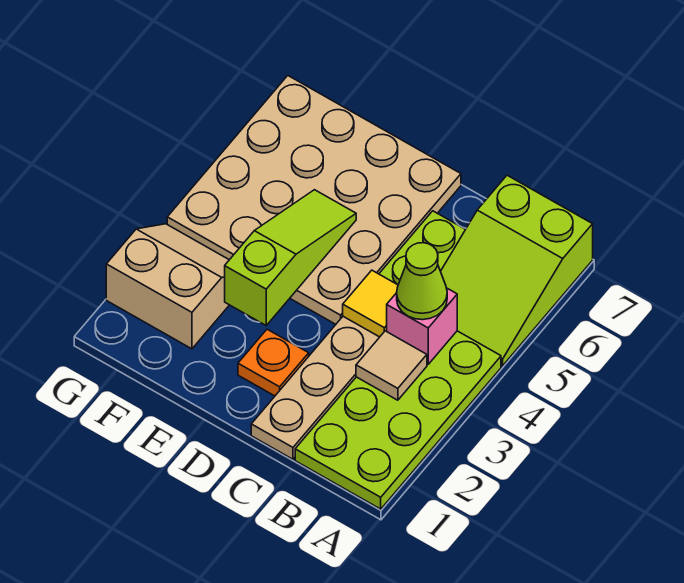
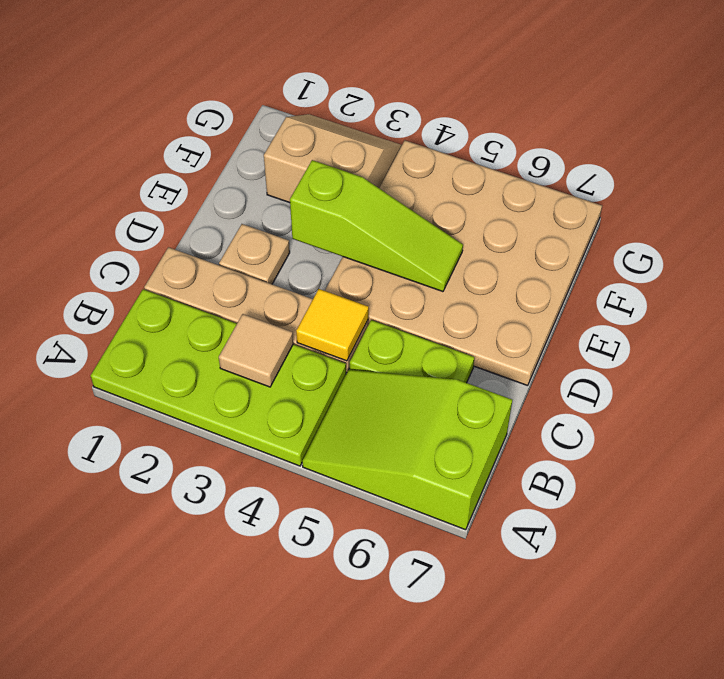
pink 1x1 brick [387,288,457,364] -> none
lime 1x1 cone [397,243,447,320] -> none
orange 1x1 plate [238,329,309,396] -> tan 1x1 plate [219,224,290,284]
tan 2x2 slope [106,224,229,349] -> tan 2x2 slope turned to [264,114,402,203]

